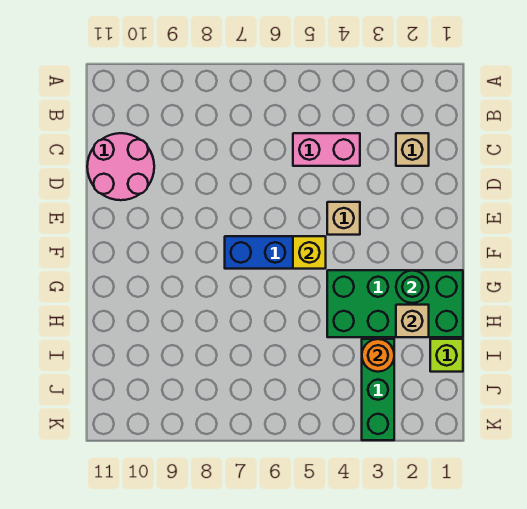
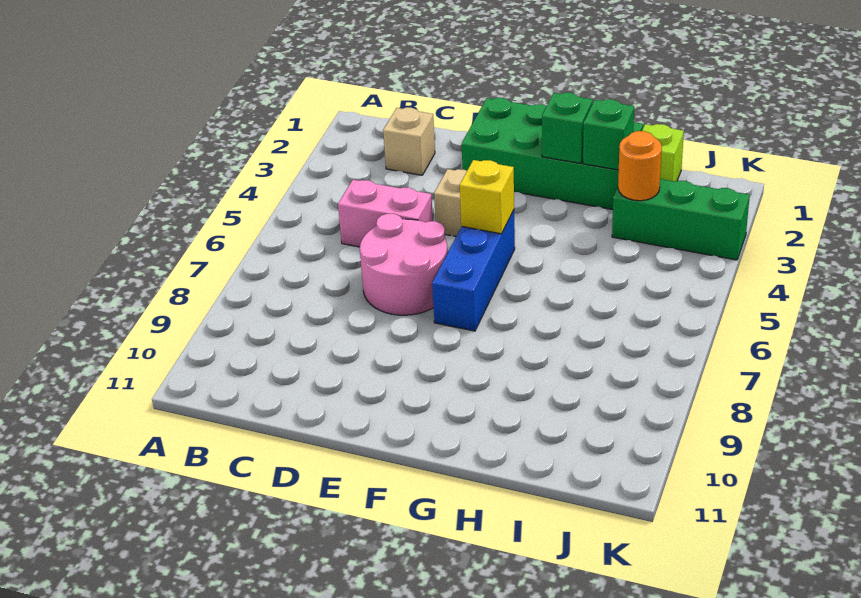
pink 1x2 brick [293,133,360,166] -> pink 1x2 brick turned to [338,180,433,247]
pink 2x2 round brick [87,133,154,200] -> pink 2x2 round brick moved to [360,214,447,315]
green 2x4 brick [327,270,463,337] -> green 2x4 brick turned to [462,98,643,210]
green 1x1 round brick [396,270,429,303] -> green 1x1 brick [542,93,593,164]
tan 1x1 brick [396,305,429,337] -> green 1x1 brick [583,99,634,170]

